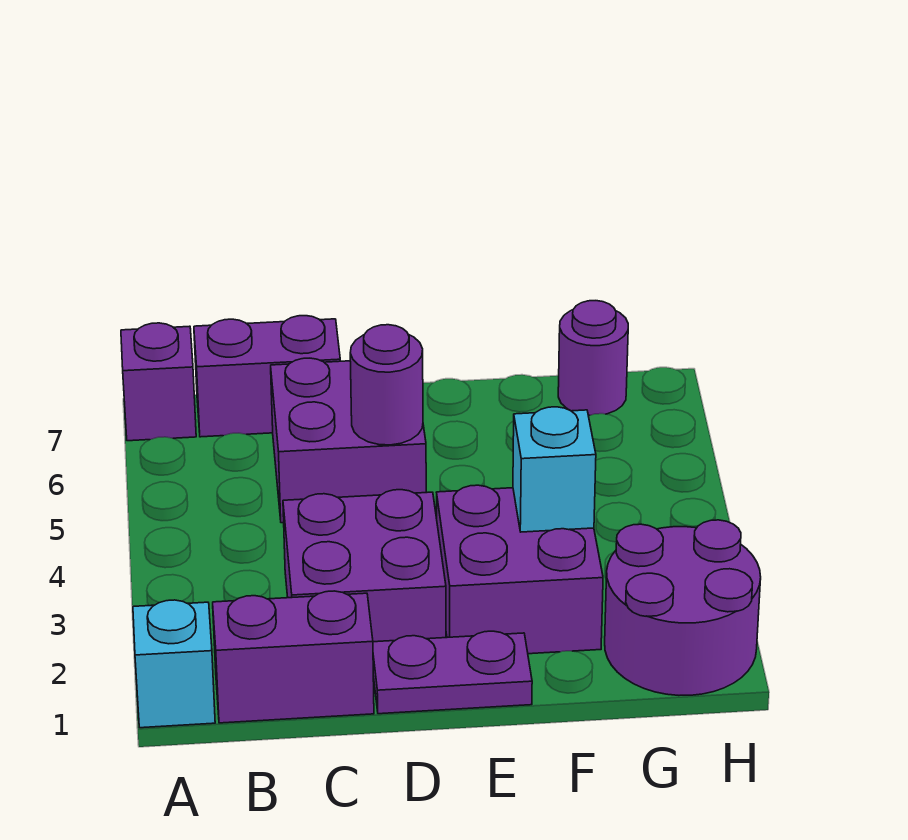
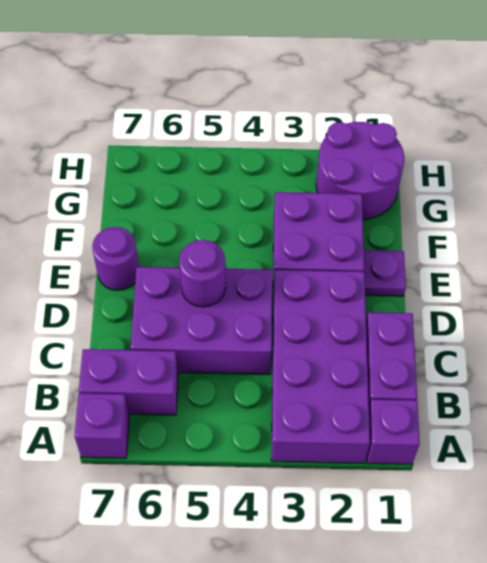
cyan 1x1 brick [133,600,215,728] -> purple 1x1 brick [367,399,420,465]
purple 1x2 brick [194,316,340,437] -> purple 1x2 brick turned to [79,349,178,415]
purple 2x2 brick [283,490,446,642] -> purple 2x4 brick [271,270,370,463]
purple 2x2 brick [271,358,426,523] -> purple 2x3 brick [131,267,272,374]
purple 1x2 plate [373,631,532,714] -> purple 1x1 plate [364,250,406,296]
cyan 1x1 brick [513,407,596,532] -> none
purple 1x1 round brick [558,301,628,415] -> purple 1x1 round brick moved to [92,227,139,290]

